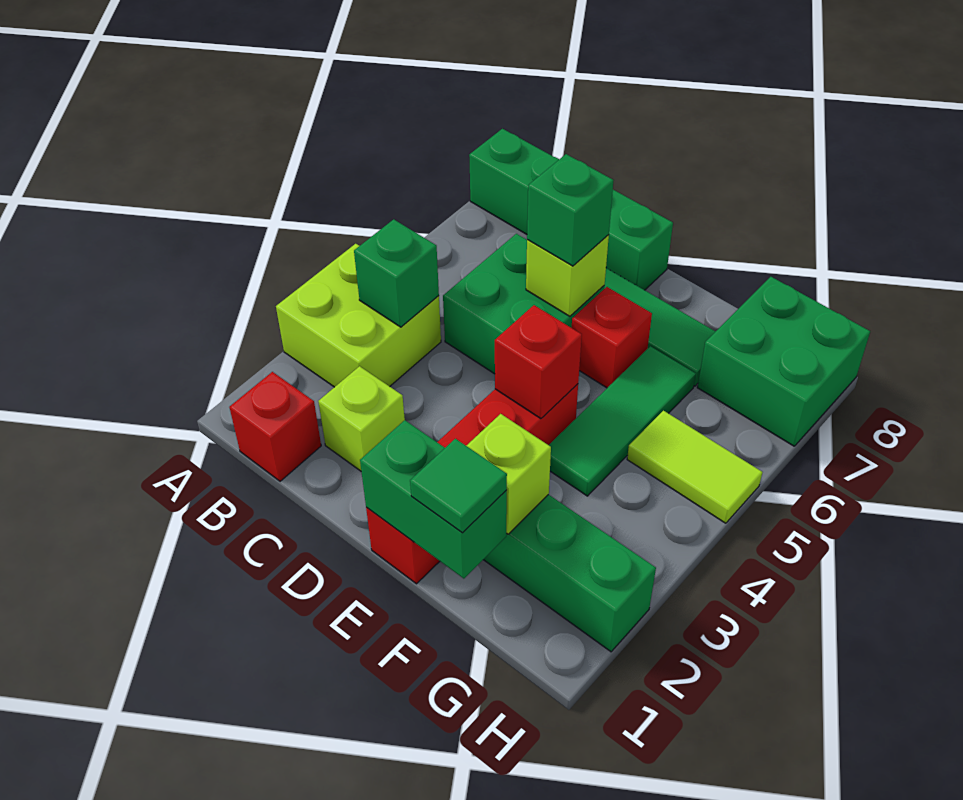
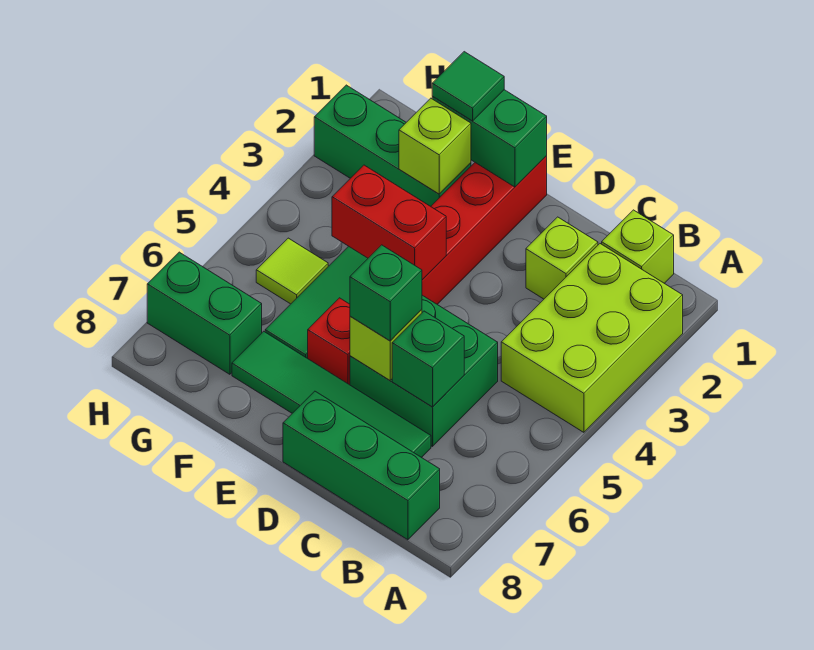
lime 2x2 brick [276,244,441,387] -> lime 2x3 brick [501,244,683,432]
green 1x4 brick [469,129,673,290] -> green 1x3 brick [283,391,440,540]
red 1x1 brick [229,372,321,481] -> lime 1x1 brick [602,210,674,283]
green 1x1 brick [354,219,439,327] -> green 1x1 brick moved to [392,311,464,407]
red 1x1 brick [495,305,582,419] -> red 1x2 brick [332,165,446,280]
lime 1x2 tile [627,411,762,523] -> lime 1x1 tile [256,238,328,304]
green 2x2 brick [697,277,870,446] -> green 1x2 brick [147,252,262,374]

